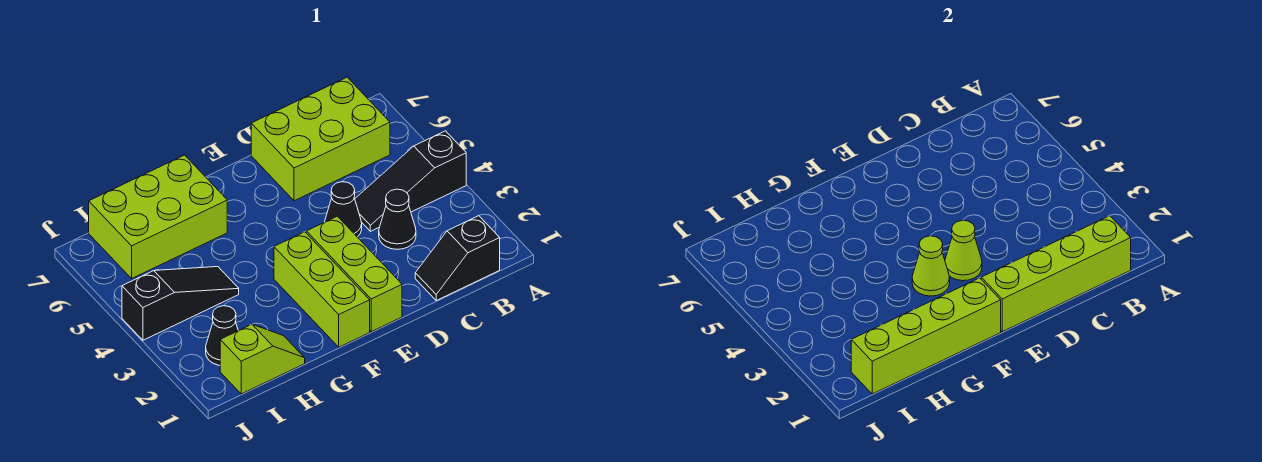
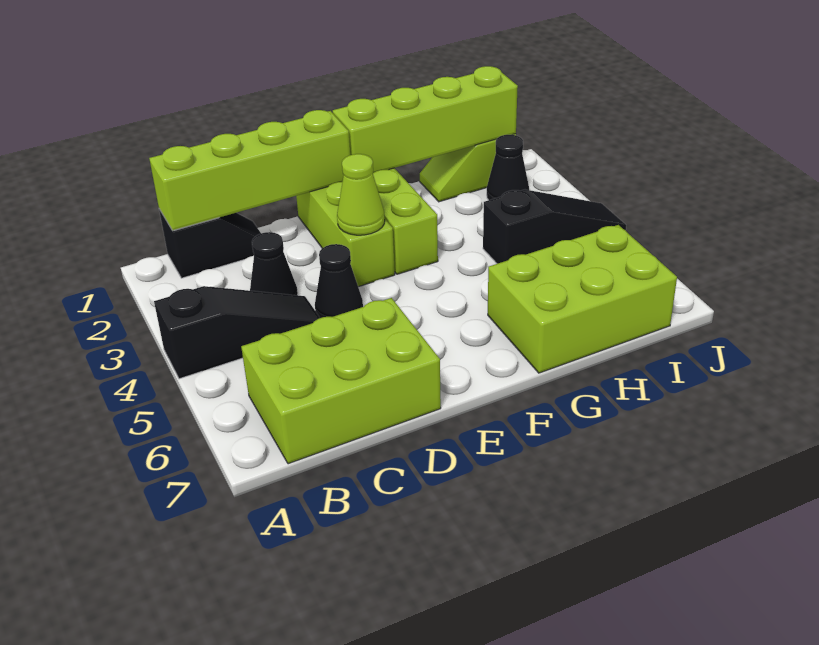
lime 1x1 cone [912,236,950,296] -> none
black 1x3 slope [122,267,239,340] -> black 1x3 slope turned to [483,190,626,264]

